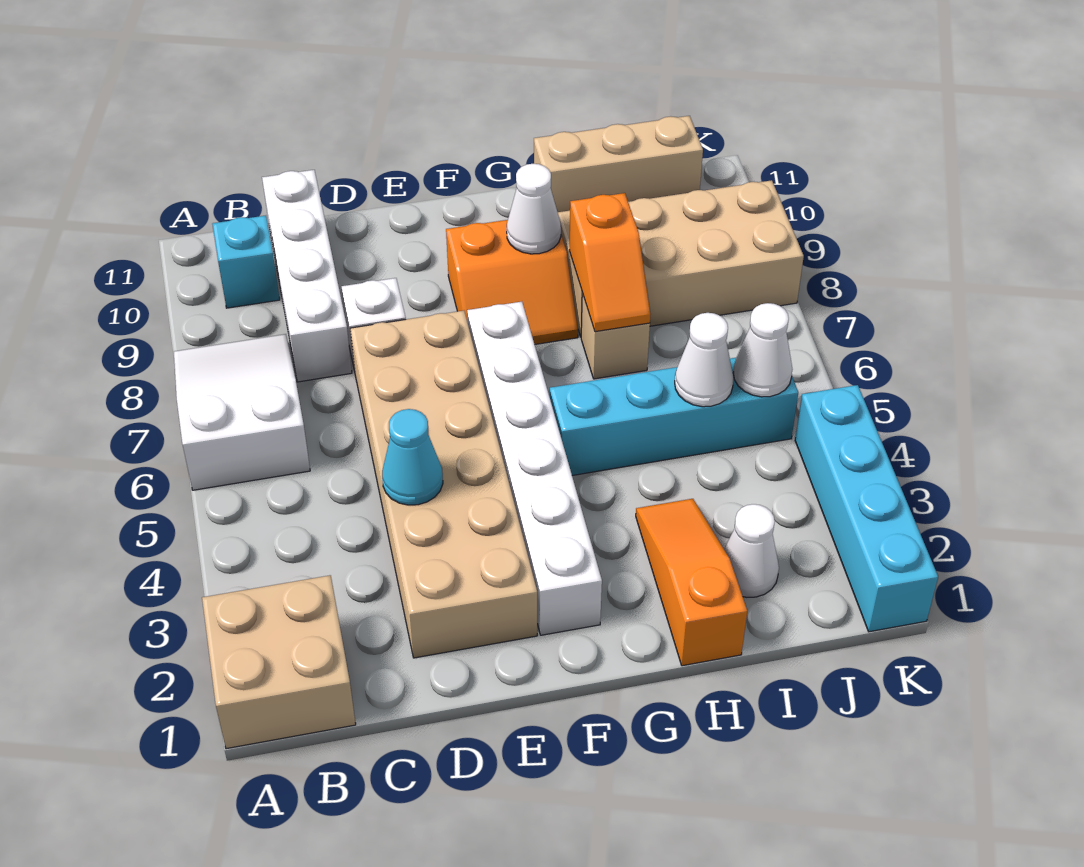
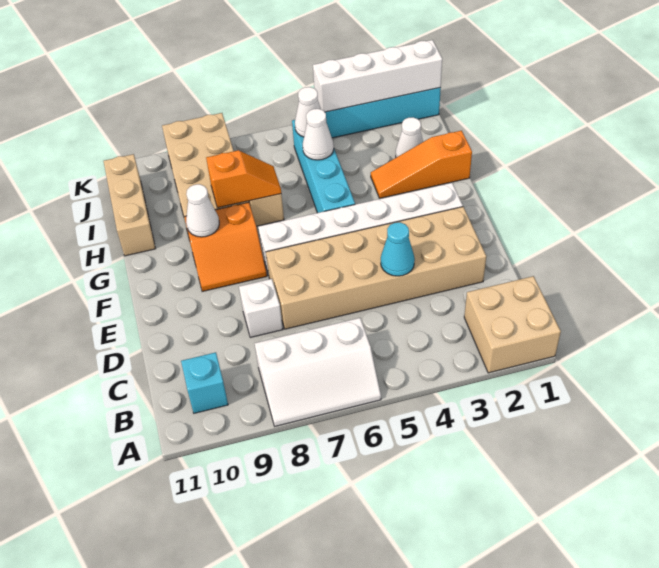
white 2x3 slope [174,334,310,490] -> white 2x3 slope turned to [254,318,381,426]
white 1x4 brick [262,170,352,382] -> white 1x4 brick moved to [313,40,442,112]
orange 2x2 slope [446,220,578,345] -> orange 2x2 slope turned to [185,202,267,292]

